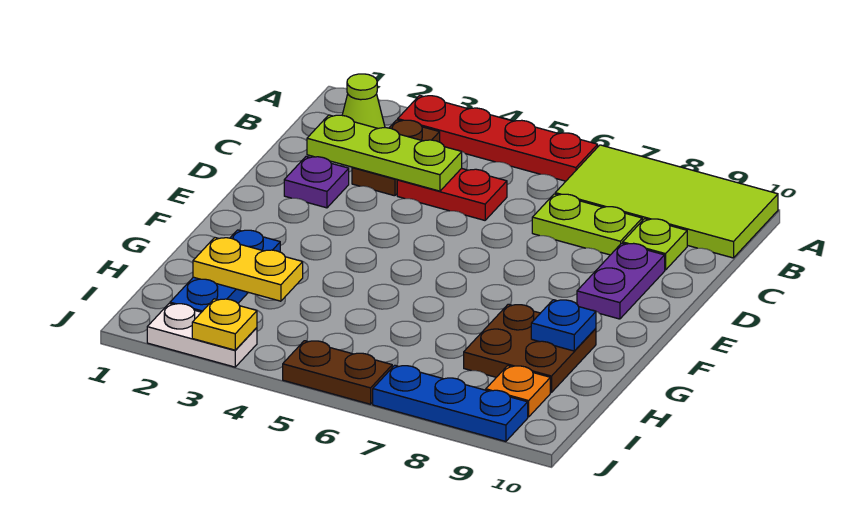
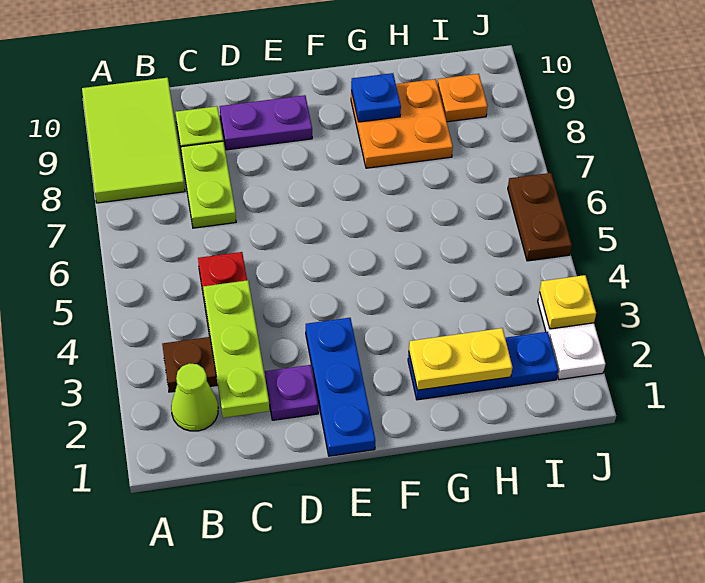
red 1x4 plate [398,95,598,181] -> none
lime 2x4 tile [555,145,778,258] -> lime 2x3 tile [82,78,185,203]
brown 2x2 plate [464,304,596,393] -> orange 2x2 plate [351,79,453,168]
yellow 1x2 plate [193,238,303,301] -> yellow 1x2 plate turned to [409,328,512,390]
blue 1x3 plate [373,365,528,441] -> blue 1x3 plate moved to [306,318,375,456]

